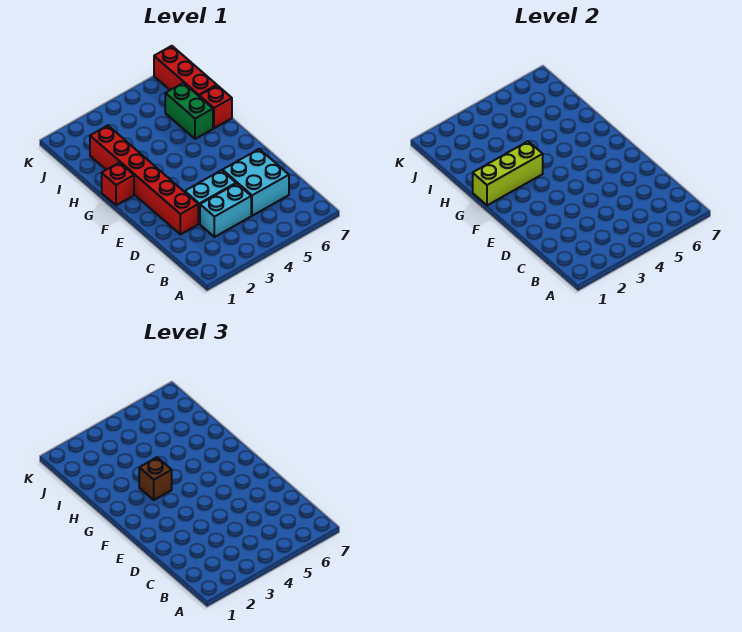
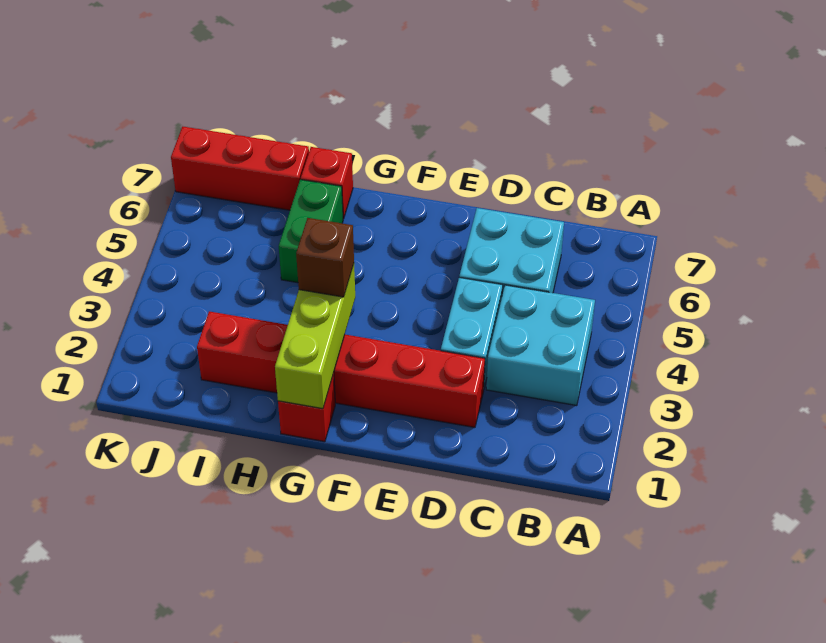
cyan 1x2 brick [200,184,251,237] -> cyan 2x2 brick [486,285,595,406]
green 1x2 brick [165,83,213,139] -> green 1x2 brick turned to [279,179,343,283]

